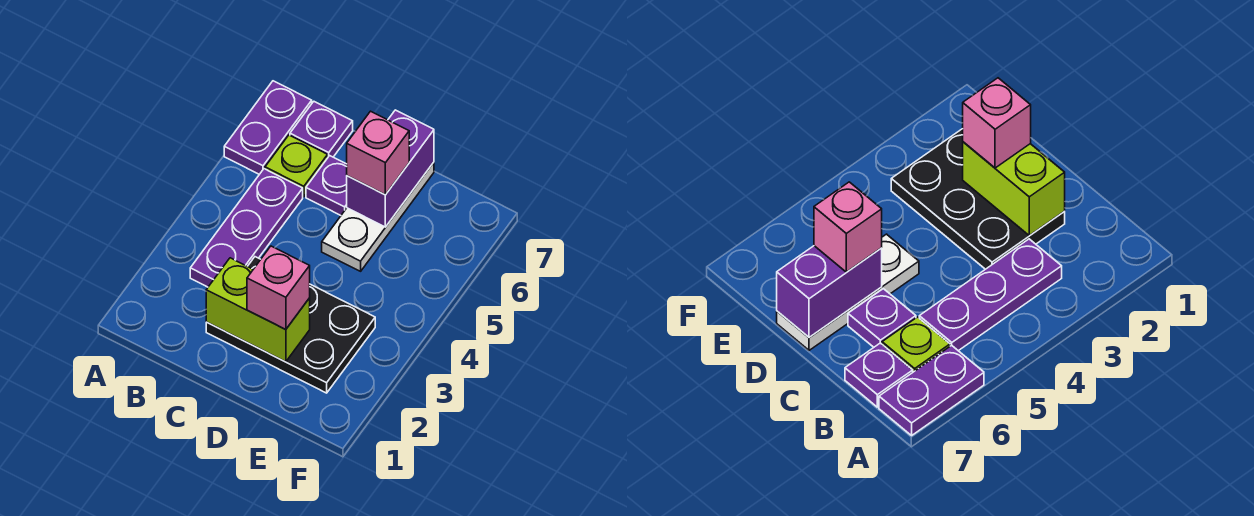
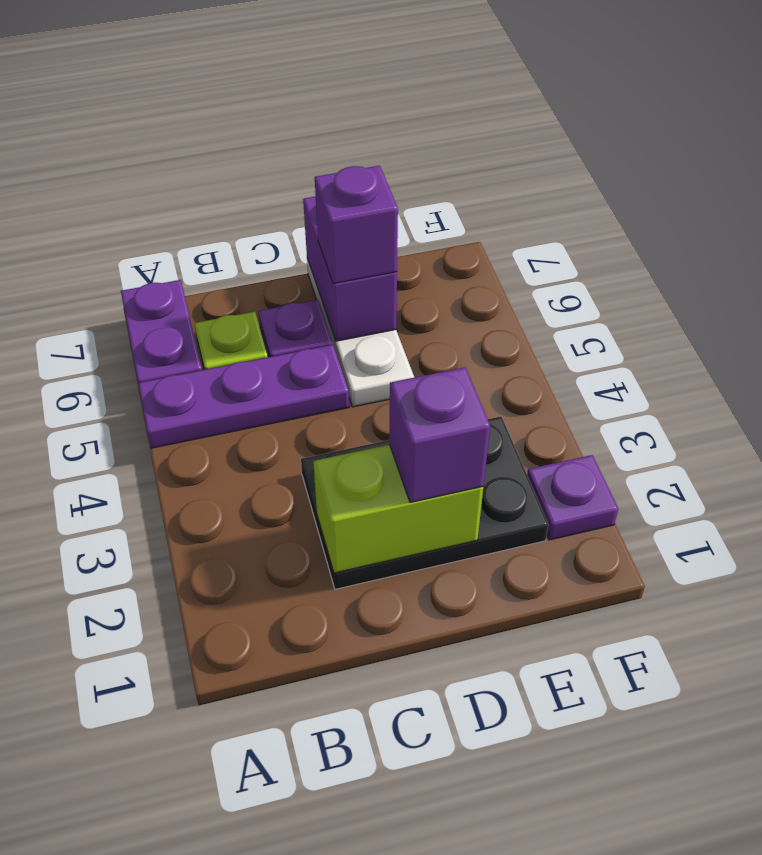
purple 1x3 plate [190,169,303,287] -> purple 1x3 plate turned to [138,345,349,448]
purple 1x1 plate [290,102,353,157] -> purple 1x1 plate moved to [527,455,618,540]
pink 1x1 brick [247,246,310,330] -> purple 1x1 brick [389,367,490,502]
pink 1x1 brick [347,111,409,195] -> purple 1x1 brick [315,166,398,284]

